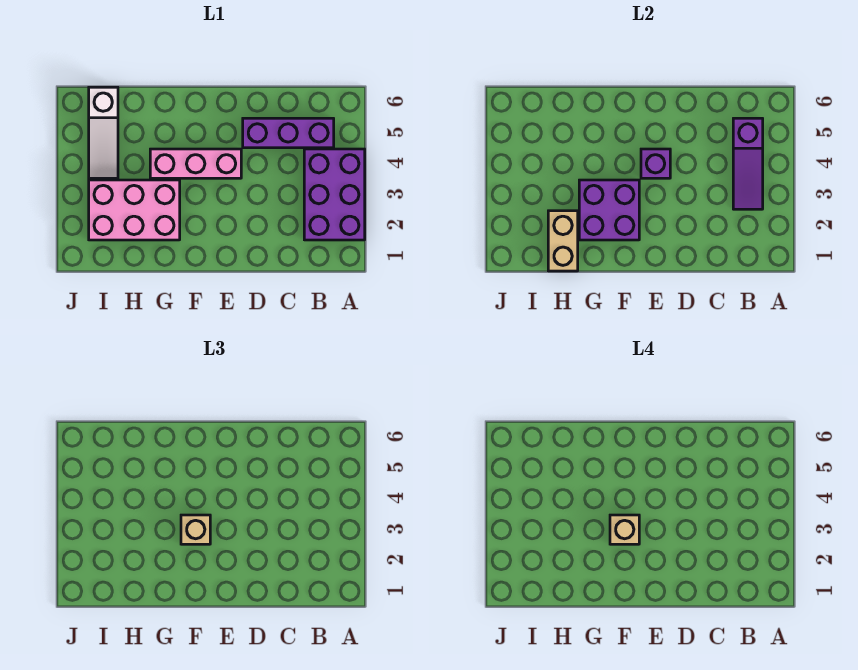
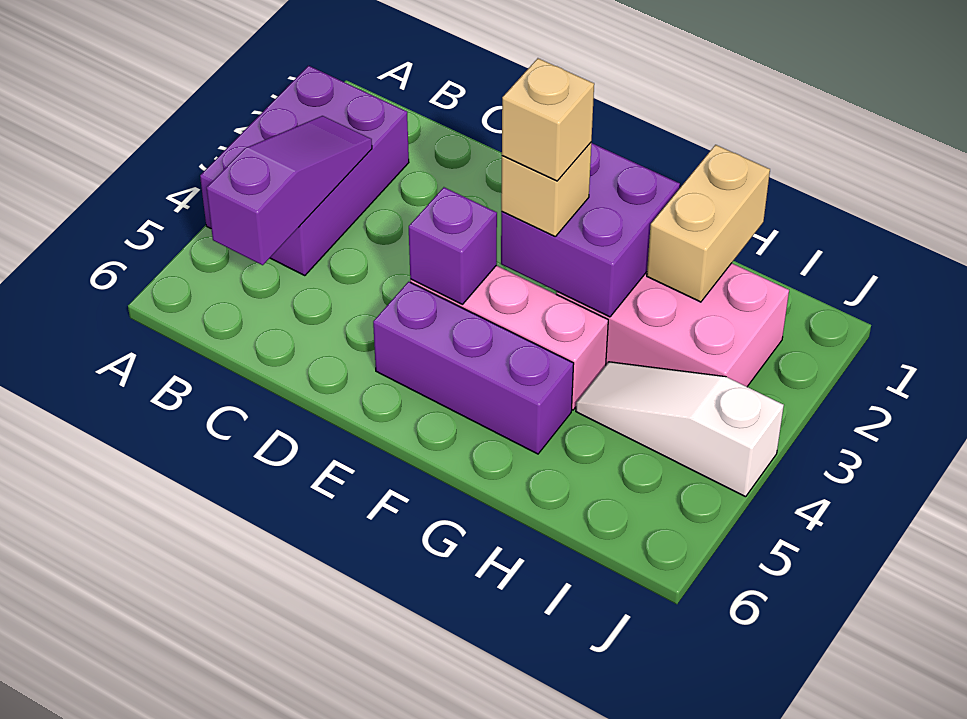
purple 1x3 brick [243,118,334,148] -> purple 1x3 brick moved to [373,282,574,454]
white 1x3 slope [89,87,118,178] -> white 1x3 slope turned to [576,362,784,497]

